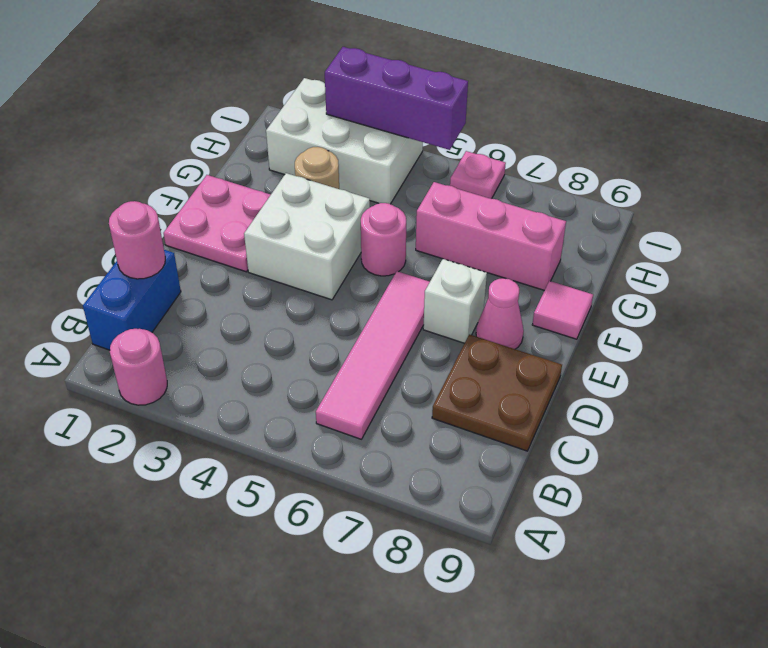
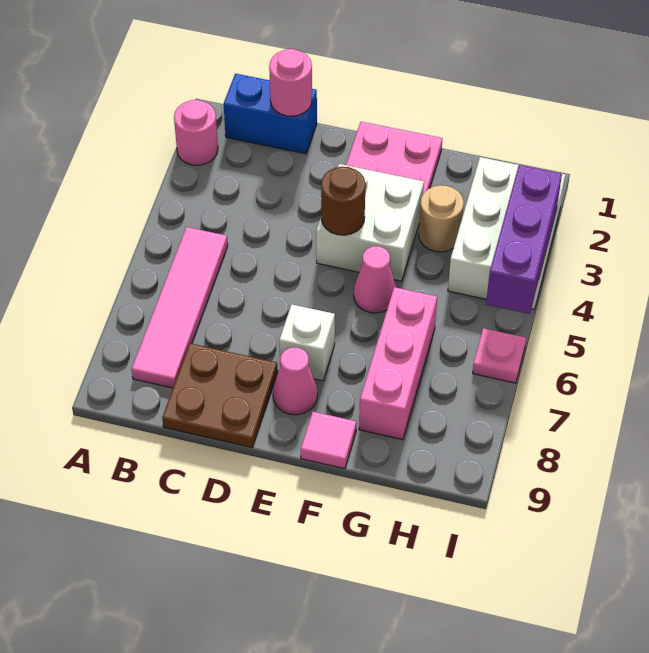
pink 1x4 tile [316,271,430,439] -> pink 1x4 tile turned to [132,227,228,388]
none -> brown 1x1 round brick [321,167,366,235]
pink 1x1 round brick [361,203,406,276] -> pink 1x1 cone [354,246,396,313]

